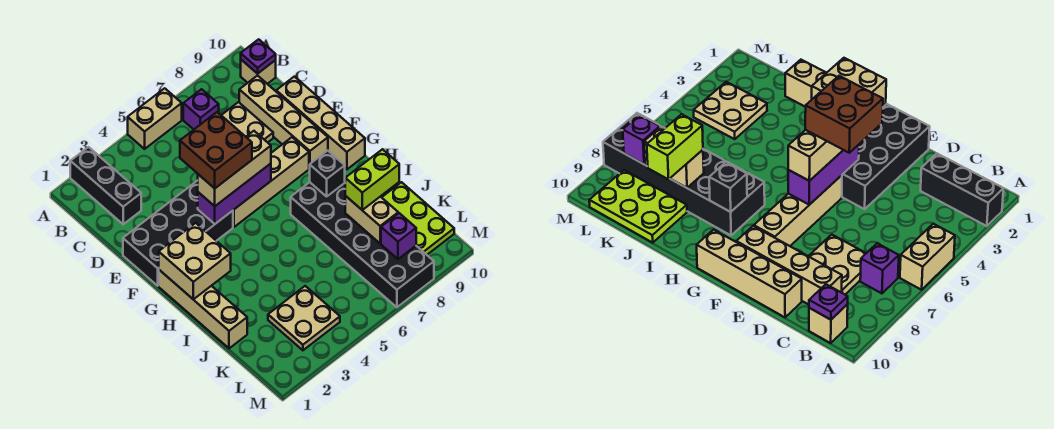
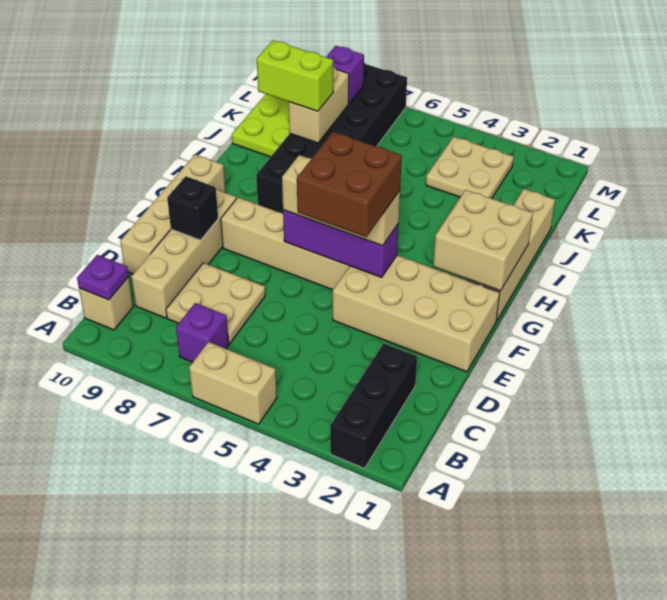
black 2x4 brick [123,180,233,286] -> tan 2x4 brick [333,255,500,372]
black 1x1 brick [310,151,345,196] -> black 1x1 brick moved to [167,176,218,240]

